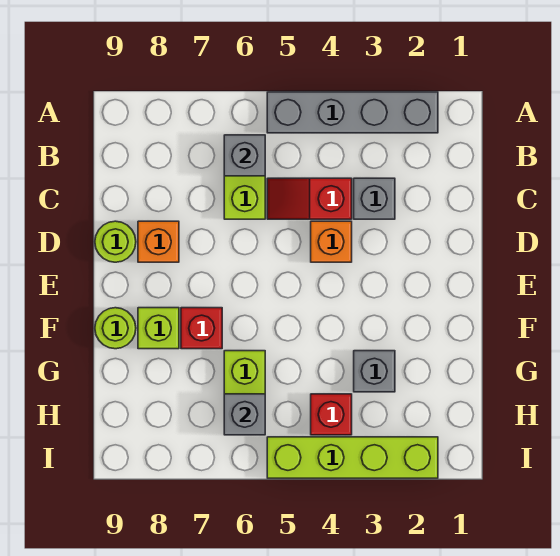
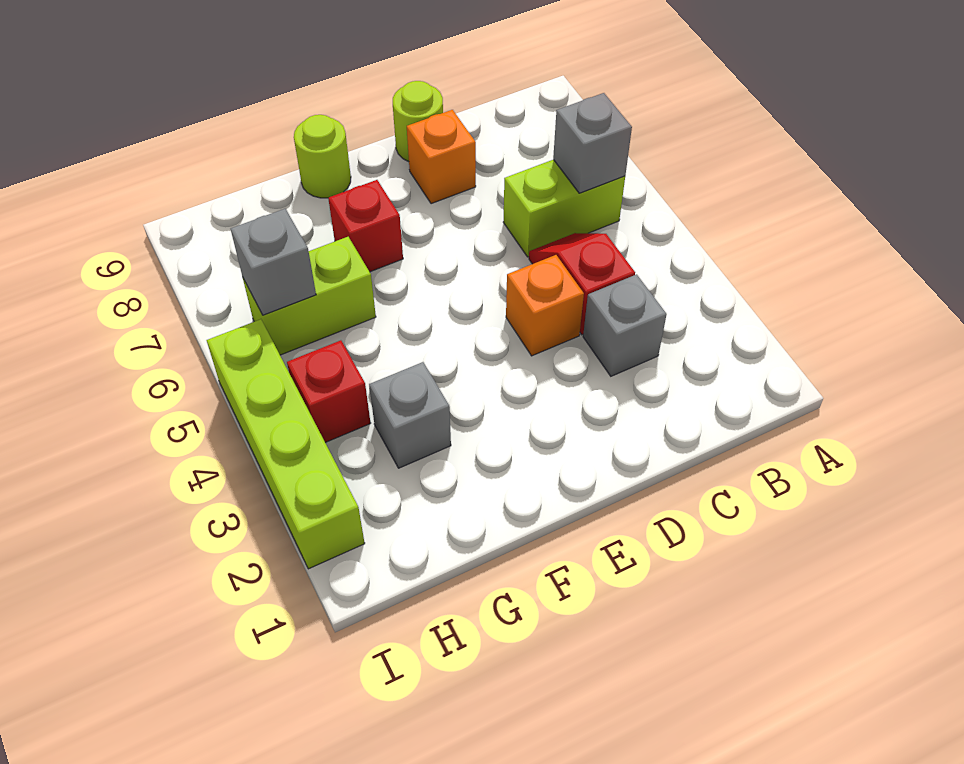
grey 1x4 brick [267,92,438,133] -> none
lime 1x1 brick [138,308,179,349] -> none

